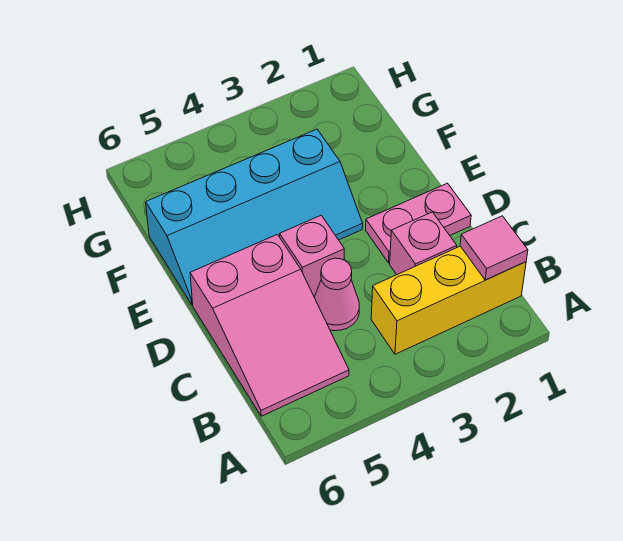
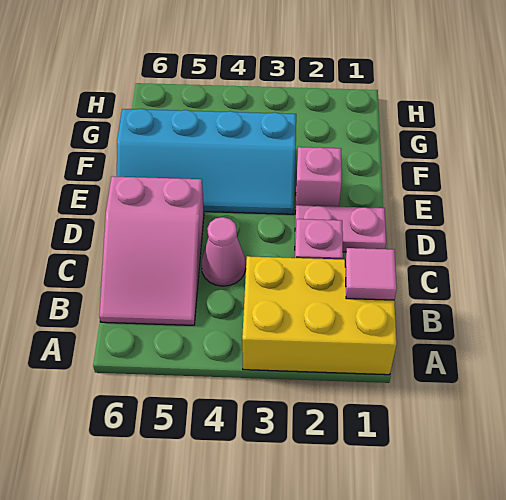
yellow 1x3 brick [371,246,526,354] -> yellow 2x3 brick [242,256,397,375]
pink 1x1 brick [280,215,344,296] -> pink 1x1 brick moved to [295,147,342,214]

